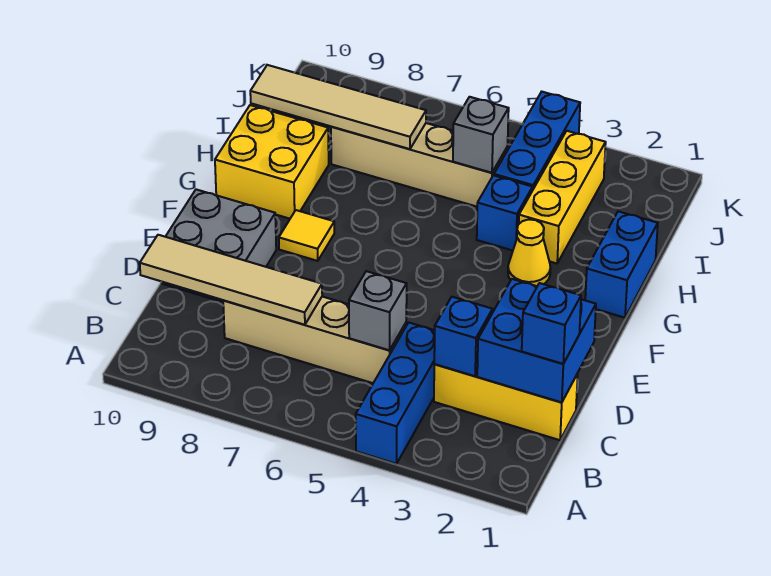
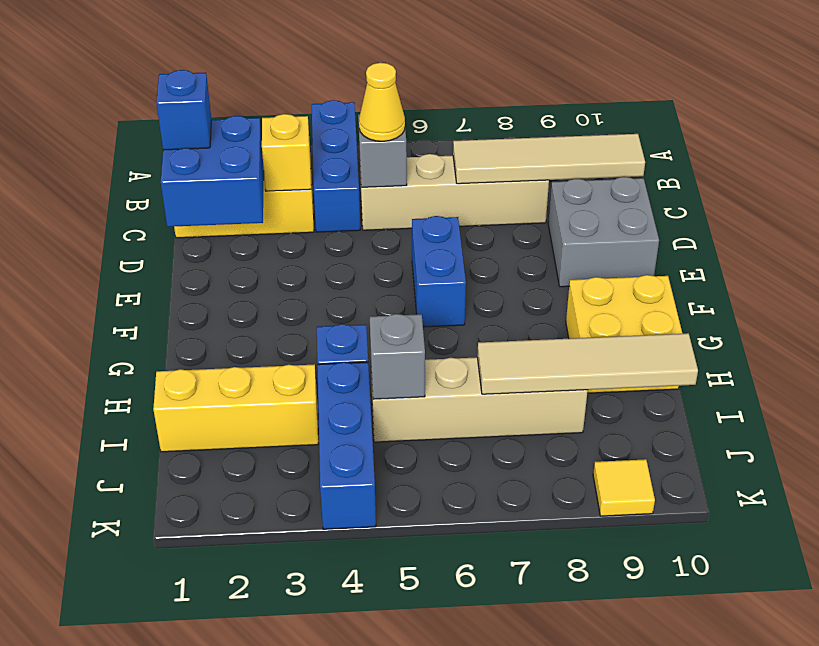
blue 1x1 brick [434,297,492,376] -> yellow 1x1 brick [262,114,311,191]
yellow 1x1 tile [279,210,334,261] -> yellow 1x1 tile moved to [593,459,655,516]
blue 1x2 brick [585,211,658,318] -> blue 1x2 brick moved to [412,216,466,327]
yellow 1x1 cone [508,219,551,286] -> yellow 1x1 cone moved to [359,63,405,141]
yellow 1x3 brick [519,131,606,263] -> yellow 1x3 brick turned to [153,364,318,452]

